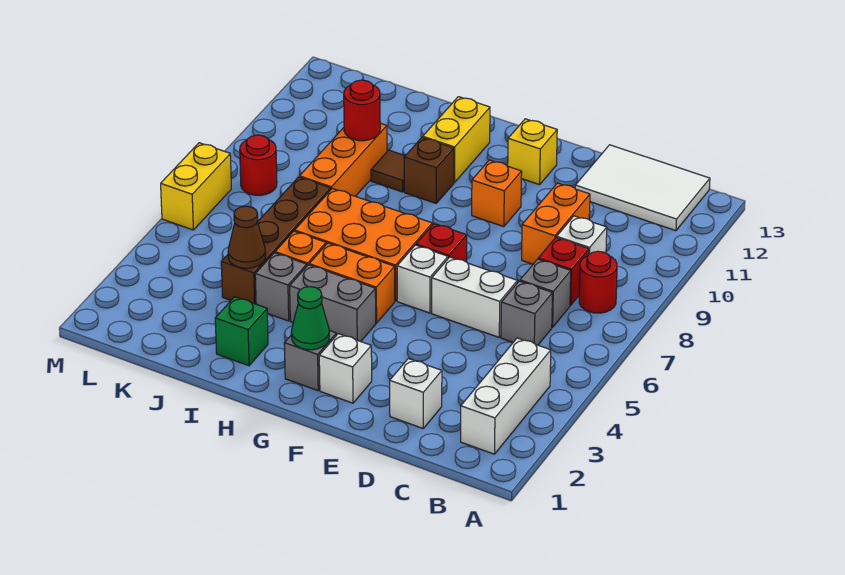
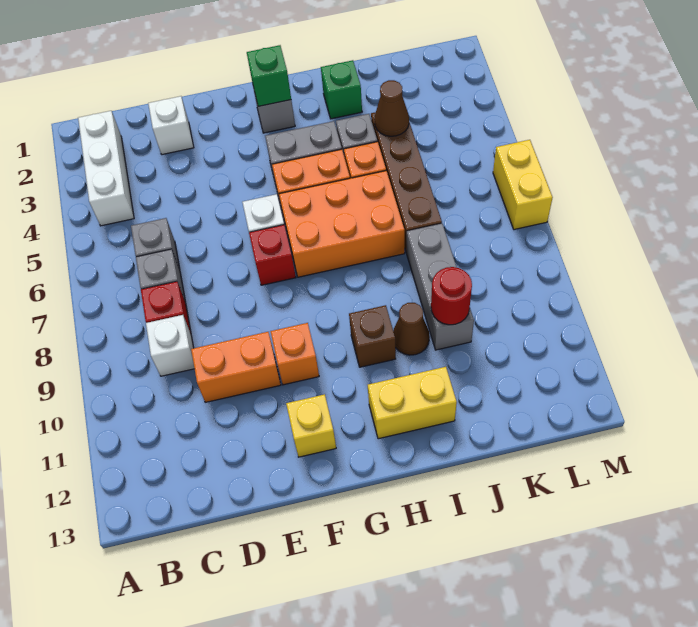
red 1x1 round brick [579,251,617,313] -> none
white 2x3 tile [575,145,710,231] -> none
white 1x2 brick [432,257,517,337] -> none
orange 1x2 brick [522,183,590,264] -> orange 1x2 brick turned to [191,332,281,402]
white 1x1 brick [319,334,372,403] -> none
green 1x1 cone [291,287,329,350] -> green 1x1 brick [247,45,291,106]
yellow 1x2 brick [423,97,490,183] -> yellow 1x2 brick turned to [368,367,457,439]
brown 1x1 tile [371,150,405,192] -> brown 1x1 cone [393,303,430,355]
orange 1x3 brick [300,123,387,196] -> grey 1x3 brick [407,223,474,350]
red 1x1 round brick [240,135,277,195] -> none

